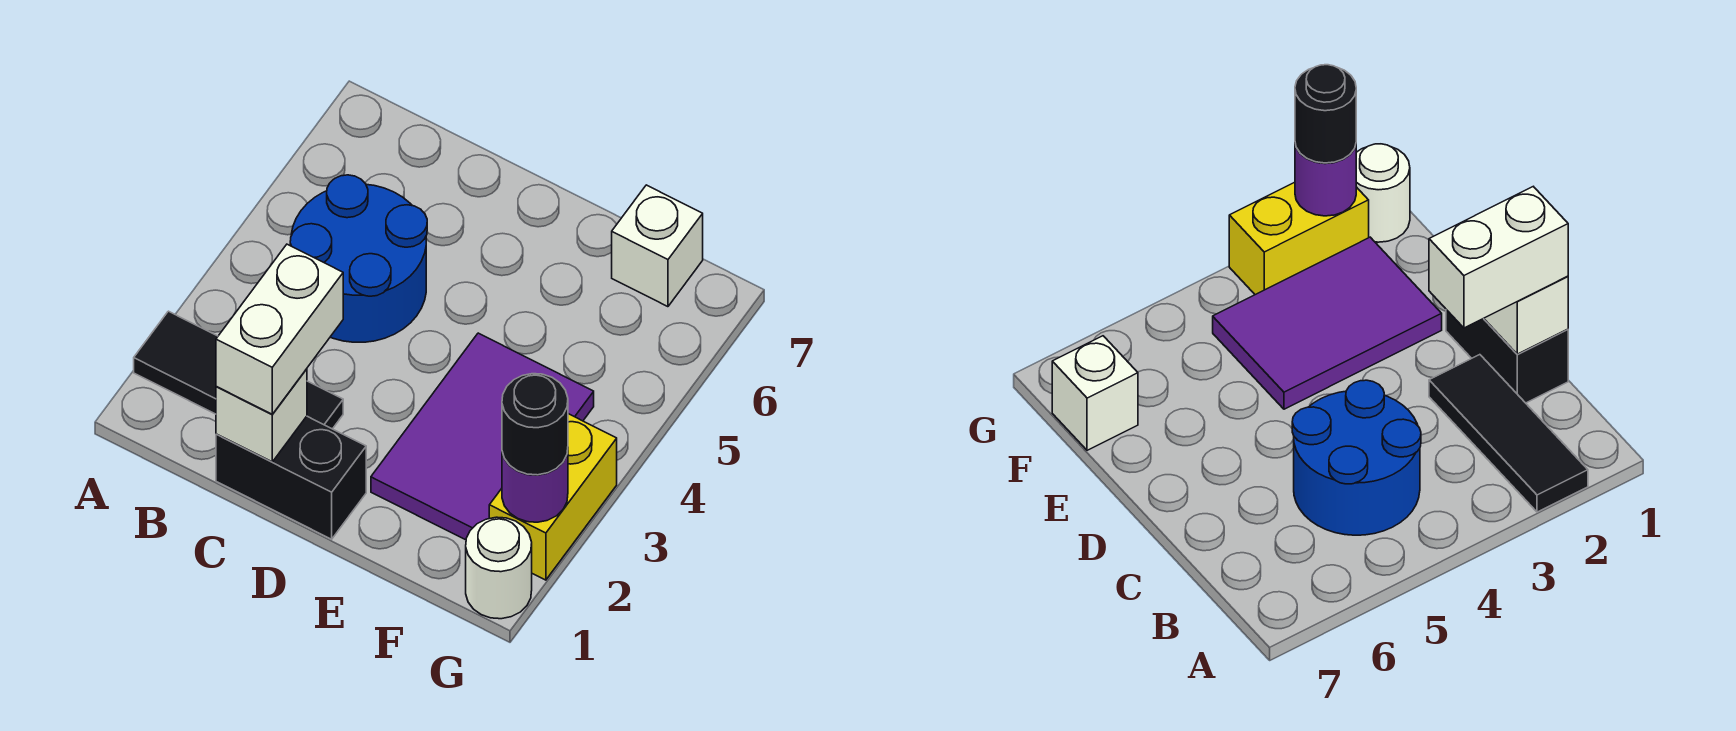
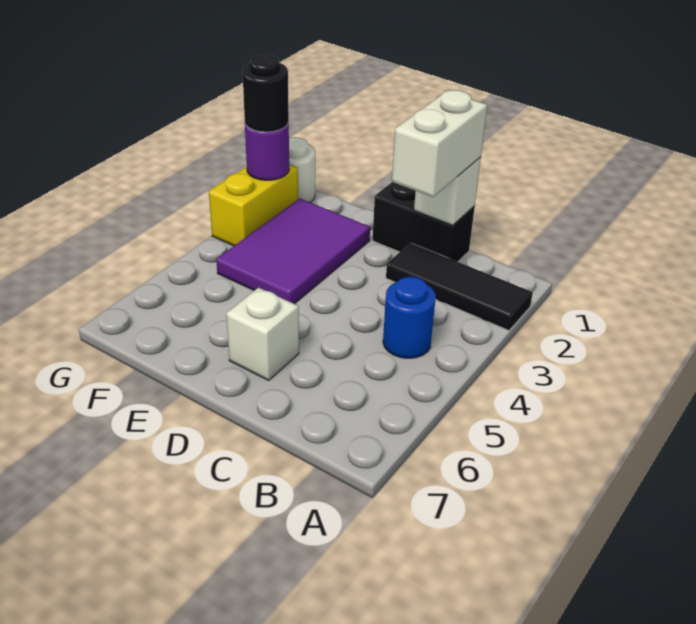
blue 2x2 round brick [290,175,427,342] -> blue 1x1 round brick [383,277,436,358]
white 1x1 brick [612,185,703,307] -> white 1x1 brick moved to [226,288,299,380]

